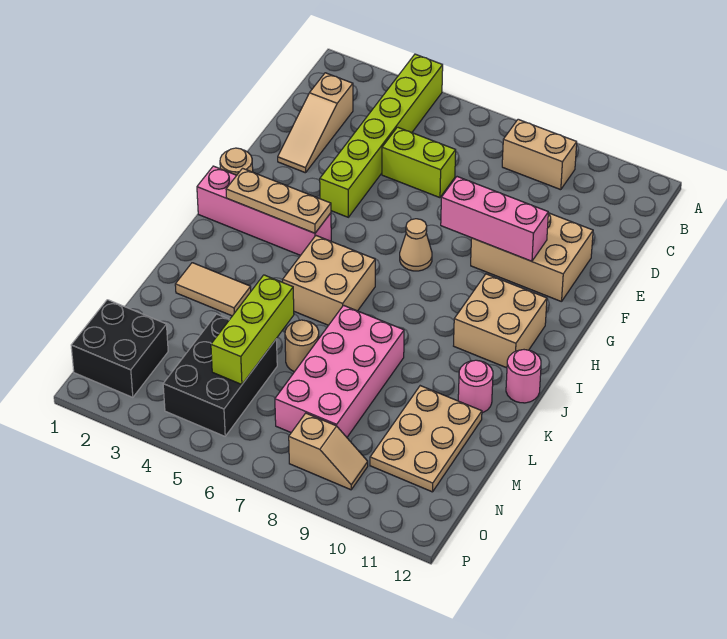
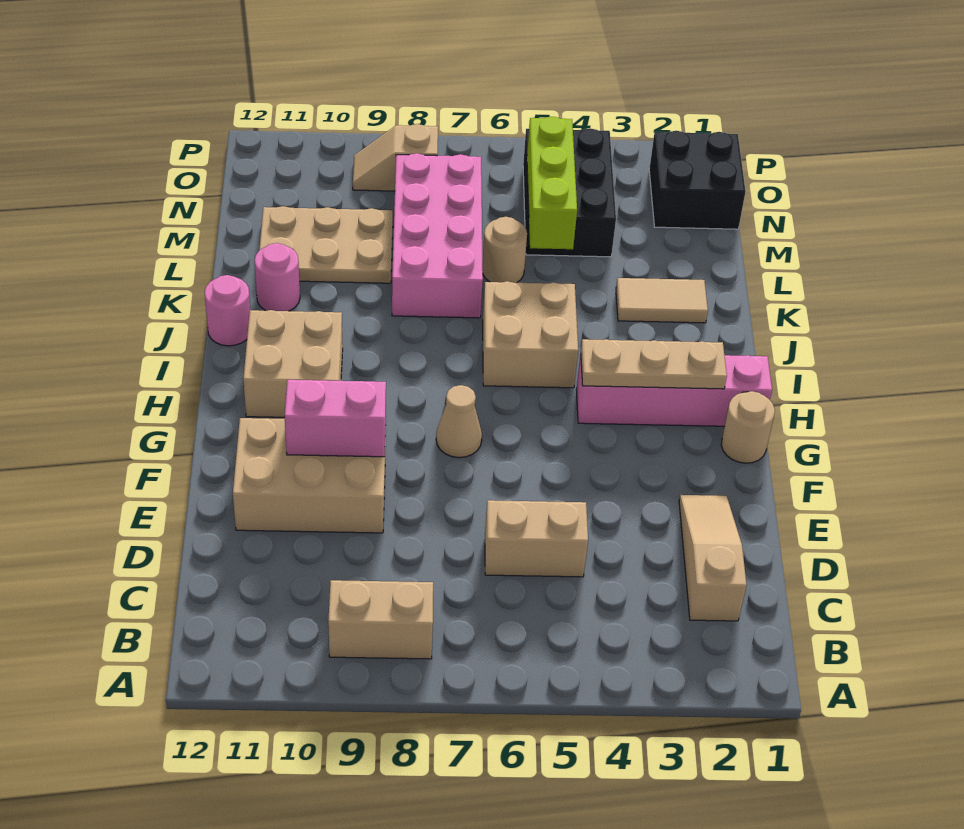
lime 1x6 brick [320,54,443,217] -> none
lime 1x2 brick [382,127,456,198] -> tan 1x2 brick [485,500,588,577]
pink 1x3 brick [441,177,548,261] -> pink 1x2 brick [285,380,386,457]
tan 2x3 plate [370,386,482,492] -> tan 2x3 plate turned to [259,206,393,283]

